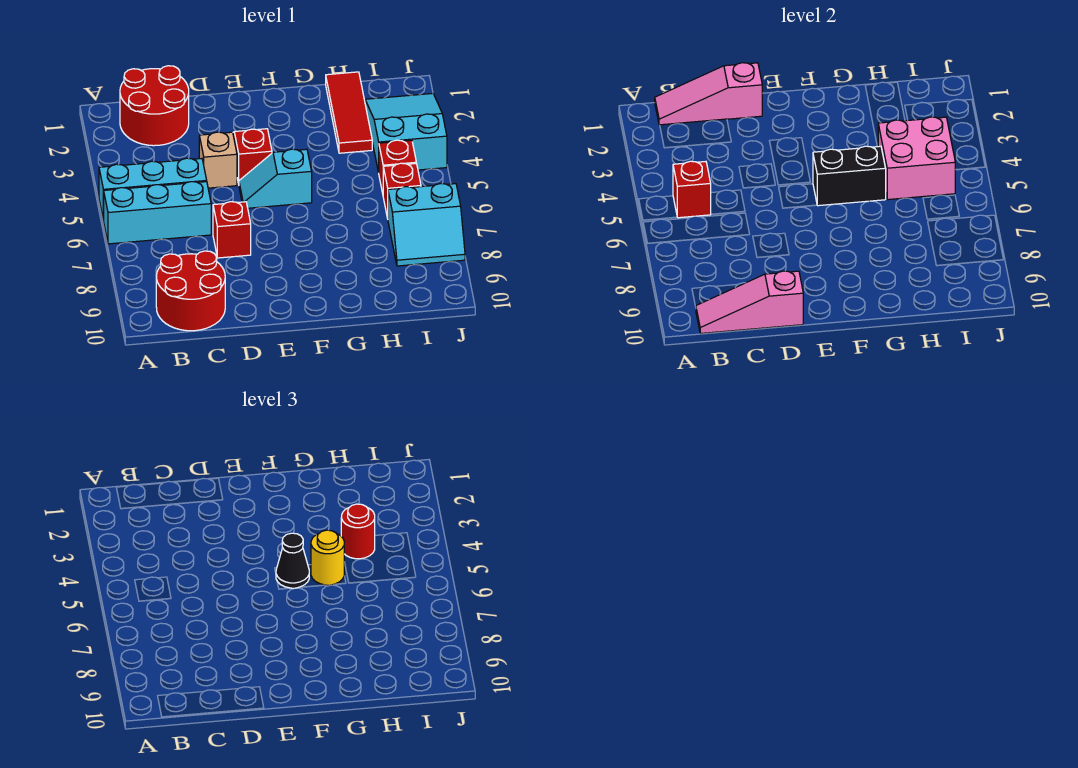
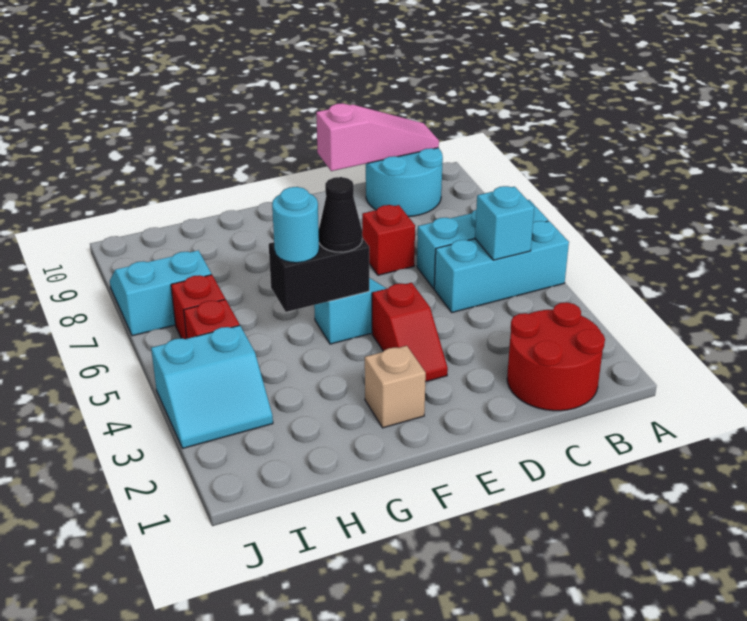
pink 1x3 slope [655,63,762,125] -> none
red 1x1 brick [673,161,711,218] -> cyan 1x1 brick [475,186,534,260]
red 2x2 round brick [156,251,225,331] -> cyan 2x2 round brick [366,148,443,217]
tan 1x1 brick [199,132,237,188] -> tan 1x1 brick moved to [365,346,426,428]
yellow 1x1 round brick [311,530,344,585] -> cyan 1x1 round brick [272,187,319,263]
red 1x3 tile [326,72,372,153] -> none
pink 2x2 brick [878,117,955,200] -> none
red 1x1 round brick [341,504,375,559] -> none
cyan 2x3 slope [365,93,447,173] -> cyan 2x2 slope [151,325,273,448]

